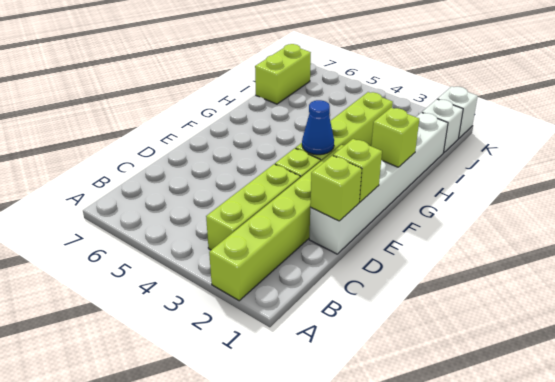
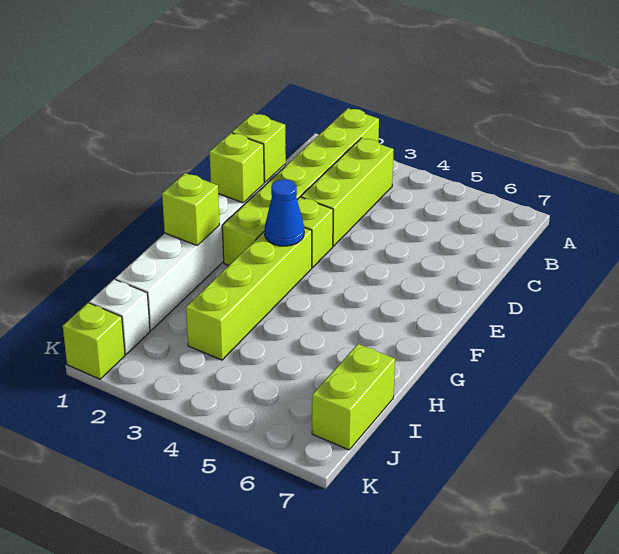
white 1x1 brick [438,86,478,139] -> lime 1x1 brick [63,303,125,379]

